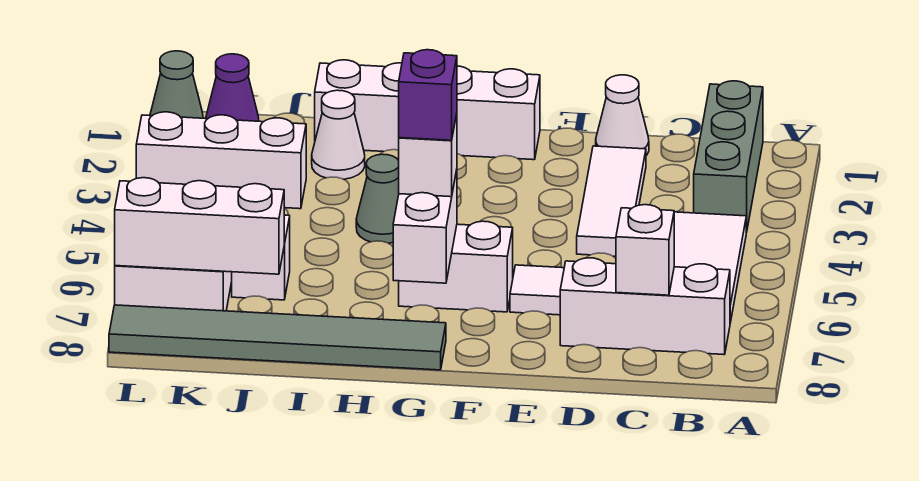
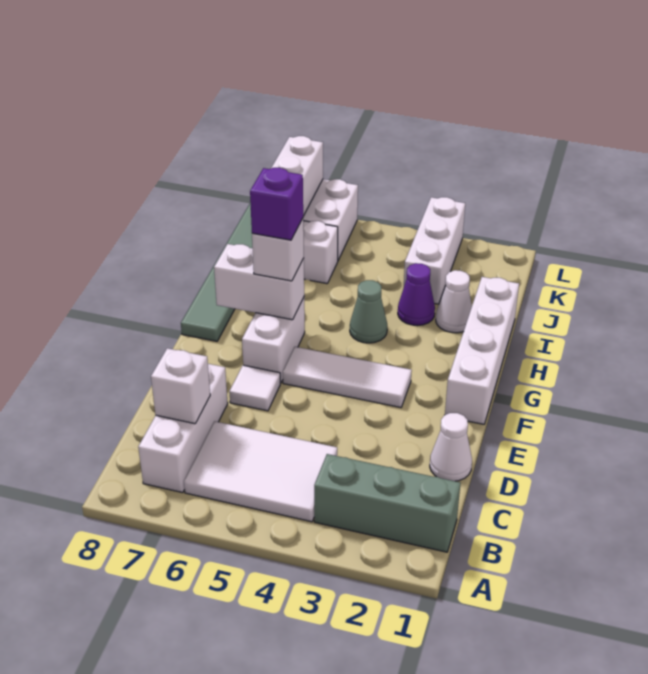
white 1x3 tile [577,146,646,256] -> white 1x3 tile moved to [283,347,412,408]
purple 1x1 cone [206,54,259,121] -> purple 1x1 cone moved to [398,263,435,326]
grey 1x1 cone [150,51,203,118] -> none

